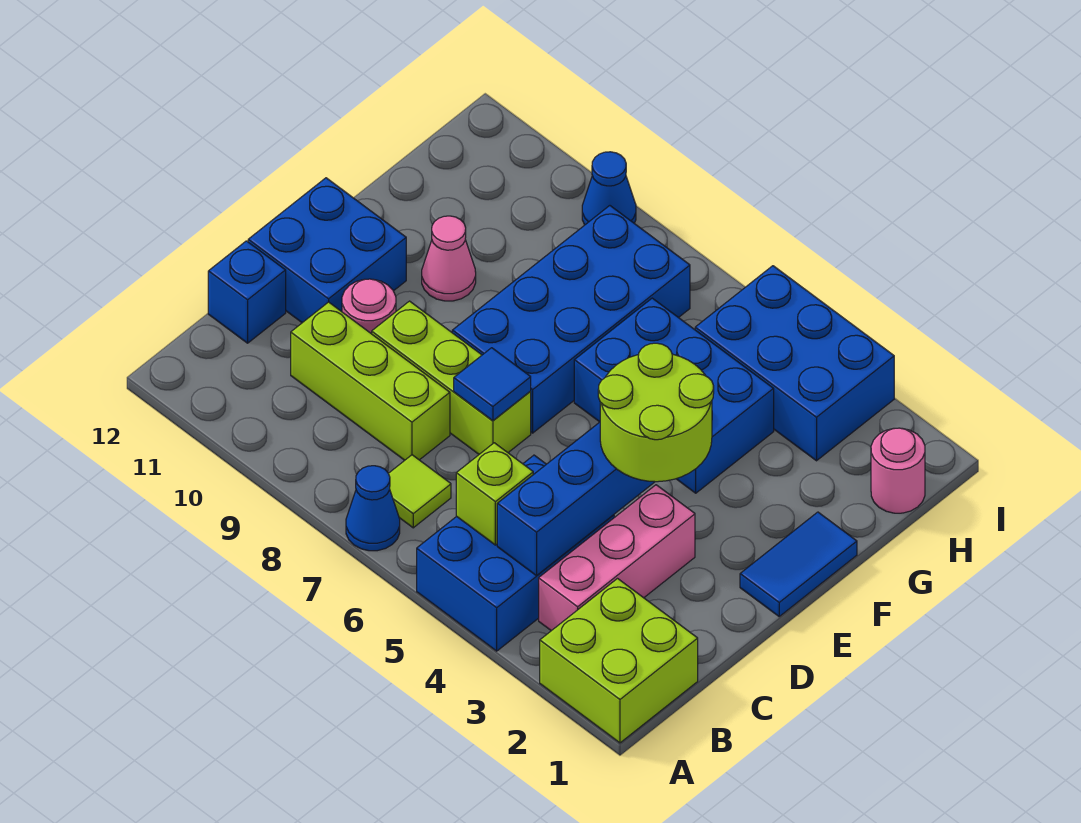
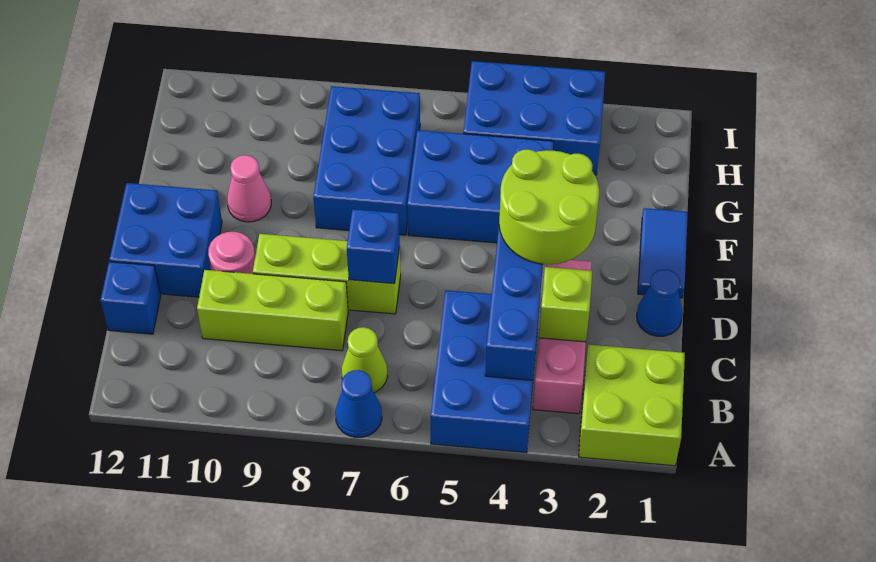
lime 1x1 brick [456,443,533,545] -> lime 1x1 brick moved to [539,267,592,342]
lime 1x1 tile [388,455,451,528] -> lime 1x1 cone [341,327,388,392]
blue 1x1 tile [454,348,531,421] -> blue 1x1 brick [347,209,400,284]
blue 2x4 brick [452,206,690,433] -> blue 2x3 brick [313,86,420,235]
pink 1x1 round brick [871,428,925,513] -> none
blue 1x1 cone [582,152,636,225] -> blue 1x1 cone moved to [637,269,683,336]

